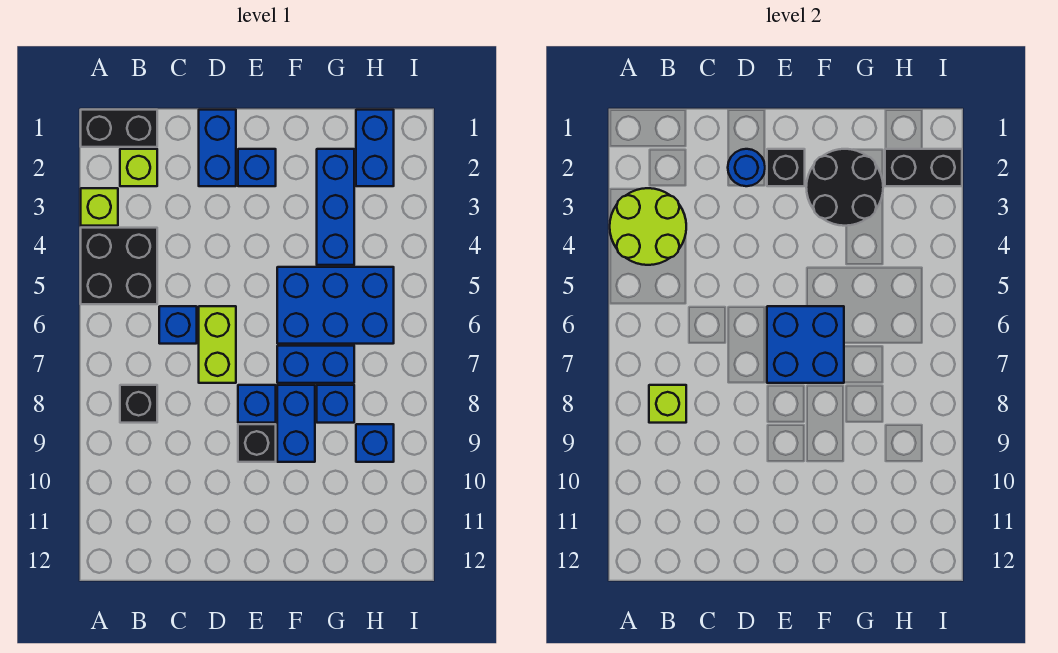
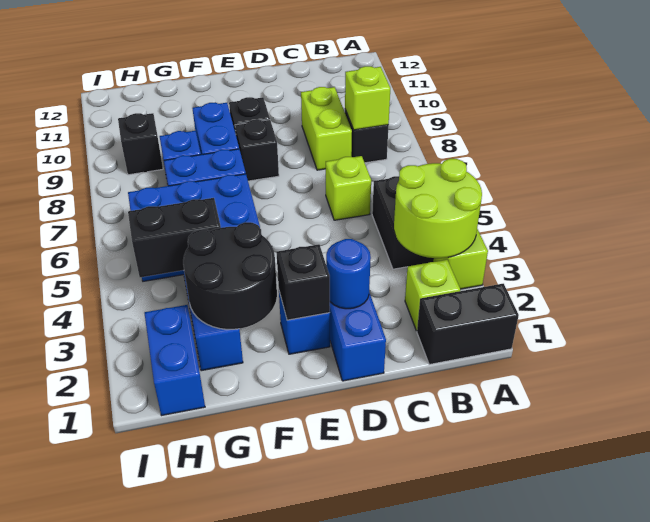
blue 1x1 brick [159,306,197,344] -> lime 1x1 brick [326,156,371,220]
lime 1x2 brick [199,306,236,383] -> lime 1x2 brick moved to [301,87,352,170]
blue 2x2 brick [767,306,844,383] -> none
blue 1x1 brick [238,385,276,423] -> black 1x1 brick [235,120,279,181]
black 1x2 brick [885,149,962,186] -> black 1x2 brick moved to [128,198,221,277]
blue 1x1 brick [356,424,394,462] -> black 1x1 brick [118,113,163,175]

